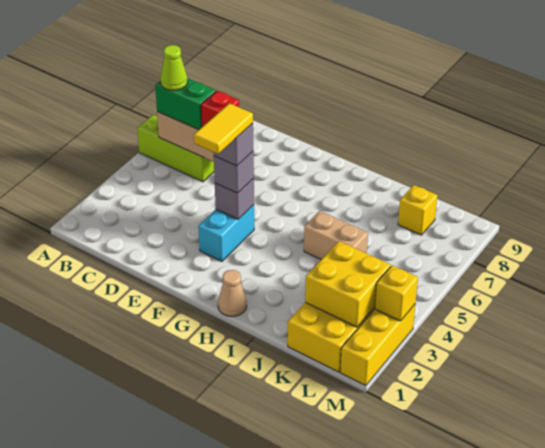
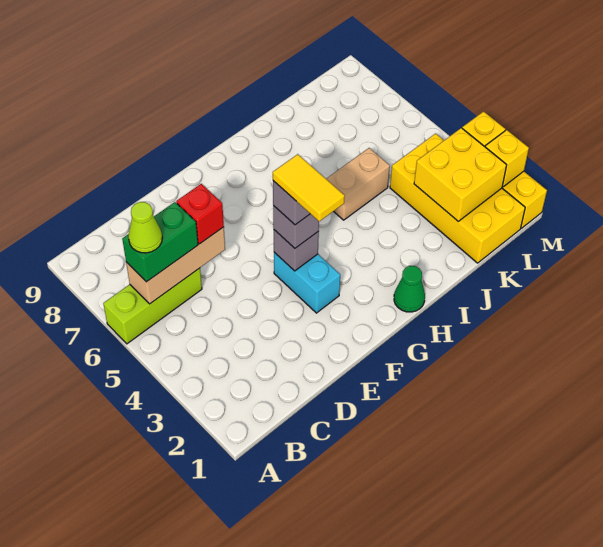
tan 1x1 cone [218,270,247,317] -> green 1x1 cone [394,266,425,312]
yellow 1x1 brick [398,185,437,235] -> yellow 1x1 brick moved to [485,130,529,187]

